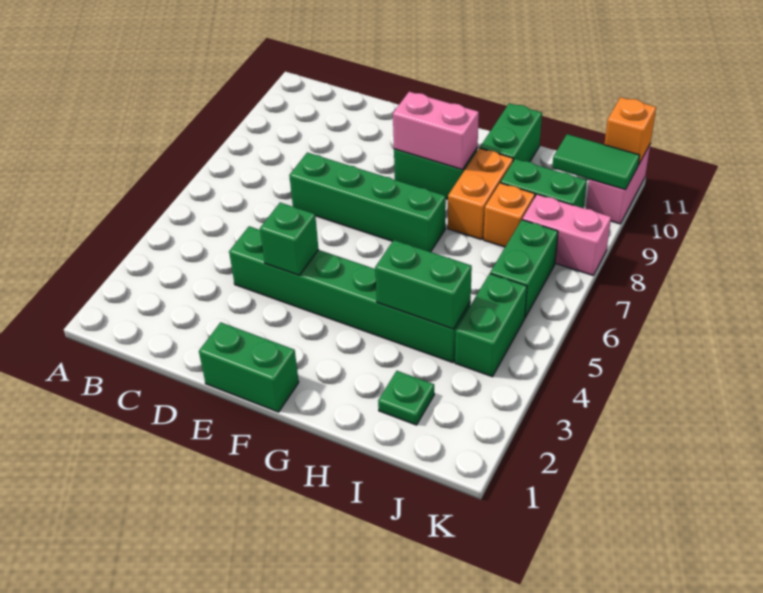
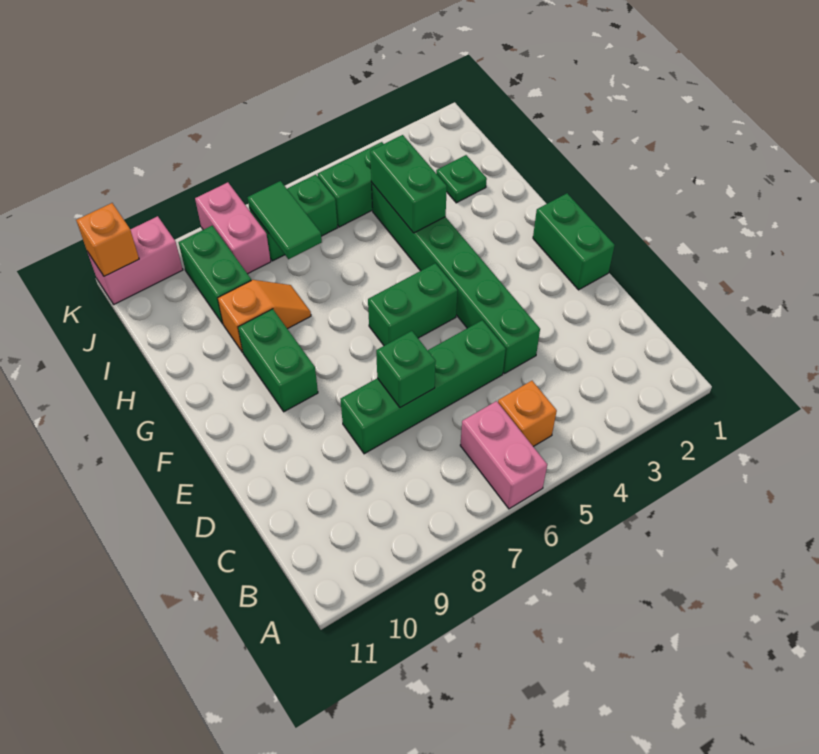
green 1x4 brick [289,153,446,252] -> green 1x4 brick turned to [341,320,506,454]
green 1x1 brick [260,203,319,275] -> green 1x1 brick moved to [376,331,436,408]
pink 1x2 brick [393,92,479,170] -> pink 1x2 brick moved to [460,401,547,509]
orange 1x2 brick [448,148,513,240] -> orange 1x2 slope [218,280,311,352]
green 1x2 brick [480,103,542,162] -> green 1x2 brick moved to [368,263,458,346]
orange 1x1 brick [484,183,535,247] -> orange 1x1 brick moved to [498,381,557,447]
green 1x2 tile [552,134,640,190] -> green 1x2 tile moved to [248,181,322,259]

